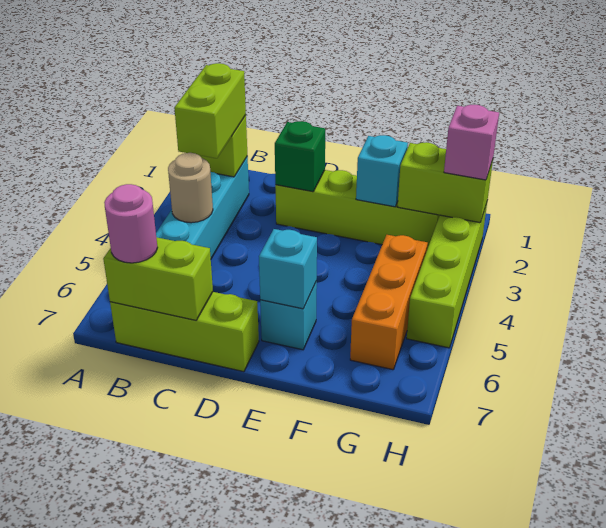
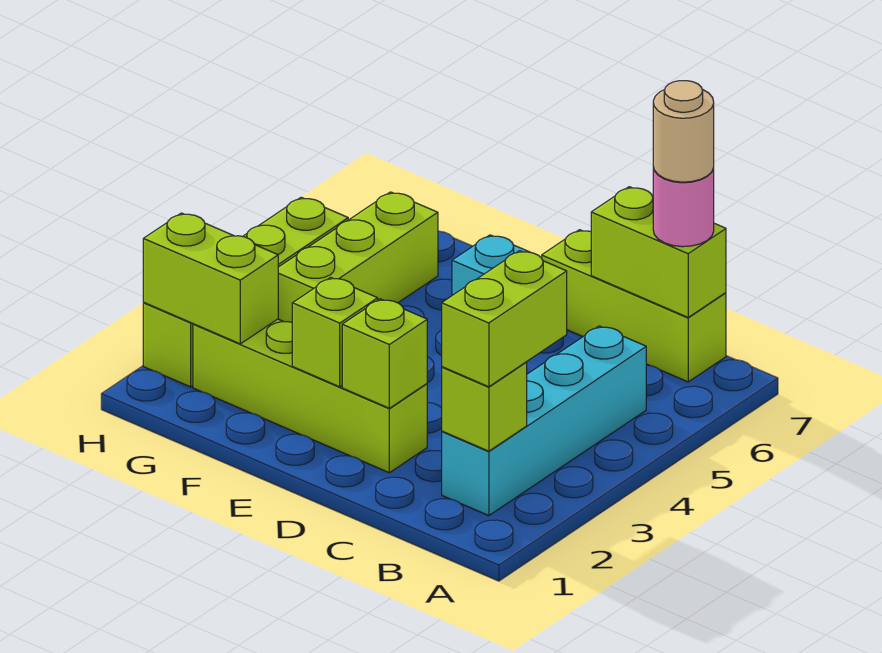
tan 1x1 round brick [168,153,213,223] -> tan 1x1 round brick moved to [653,81,714,182]
green 1x1 brick [275,121,325,192] -> lime 1x1 brick [342,299,427,408]
none -> lime 1x1 brick [292,278,378,387]
cyan 1x1 brick [259,229,317,309] -> none
cyan 1x1 brick [356,135,408,207] -> none
orange 1x3 brick [350,235,428,370] -> lime 1x3 brick [278,192,438,322]
pink 1x1 brick [444,105,499,180] -> none

